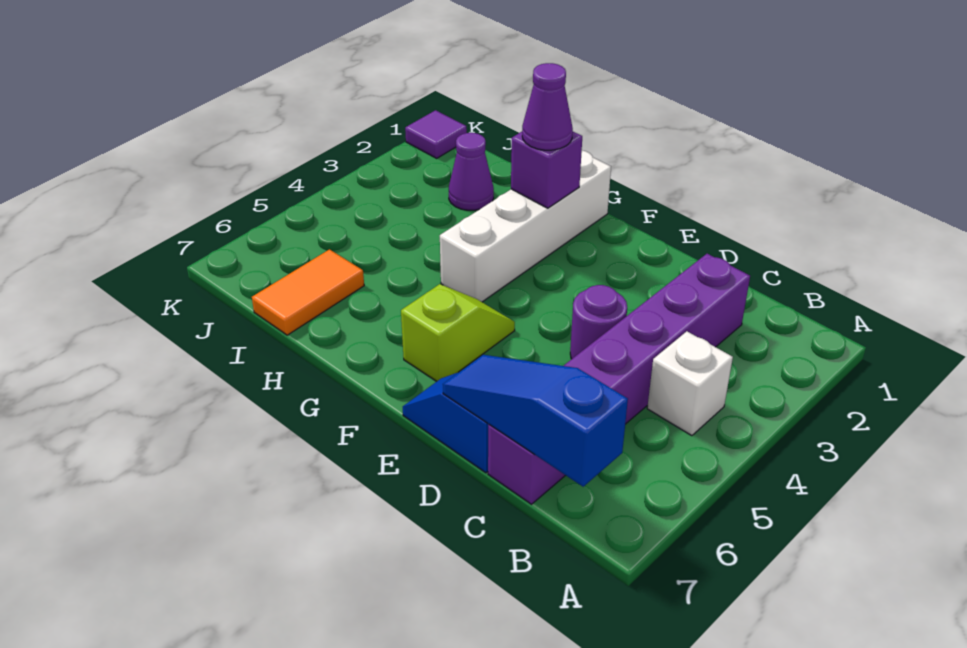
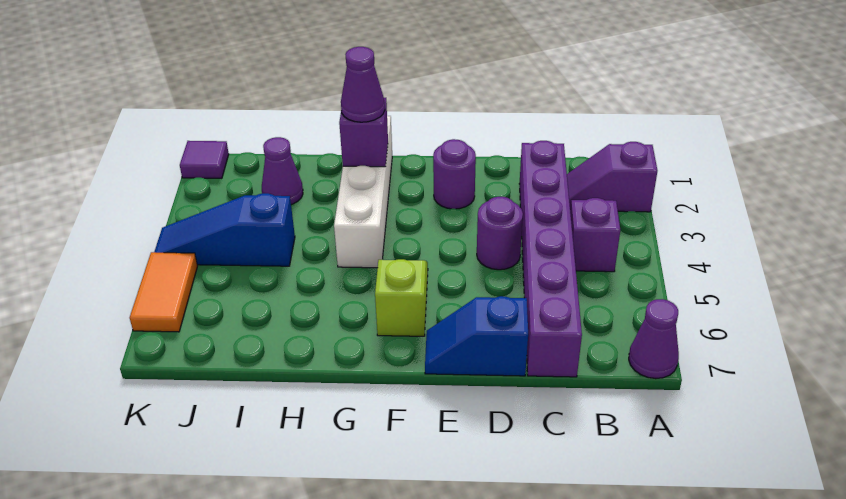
none -> purple 1x2 slope [567,142,657,212]
none -> purple 1x1 cone [629,299,679,379]
white 1x1 brick [647,331,733,436] -> purple 1x1 brick [570,198,620,272]
blue 1x3 slope [443,355,628,487] -> blue 1x3 slope moved to [154,193,295,266]
none -> purple 1x1 round brick [433,139,476,209]
orange 1x2 tile [252,249,364,335] -> orange 1x2 tile moved to [130,252,197,332]

